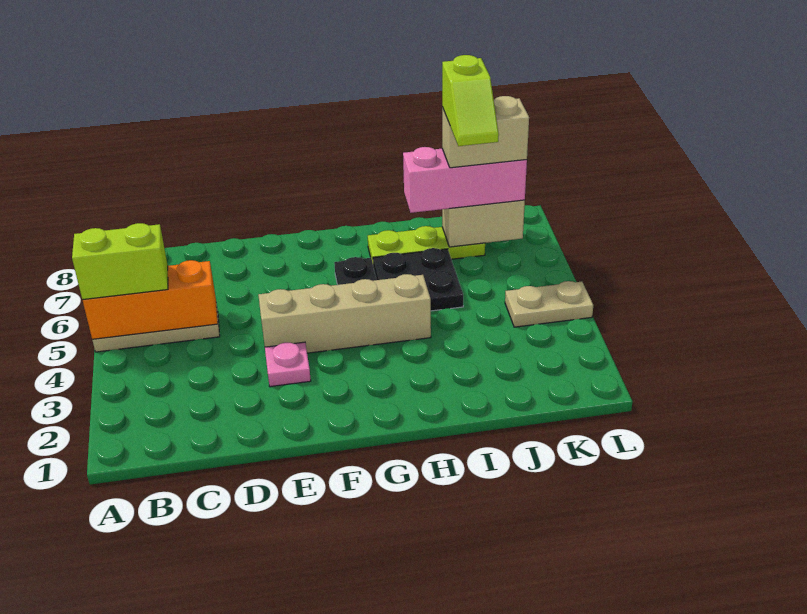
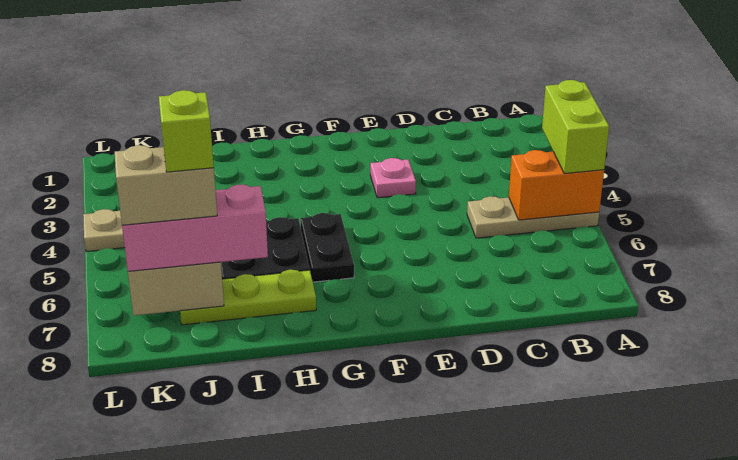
orange 1x3 brick [83,260,218,340] -> orange 1x2 brick [509,150,604,220]
lime 1x2 brick [72,223,168,300] -> lime 1x2 brick turned to [542,80,609,174]
tan 1x4 brick [258,274,431,353] -> none

